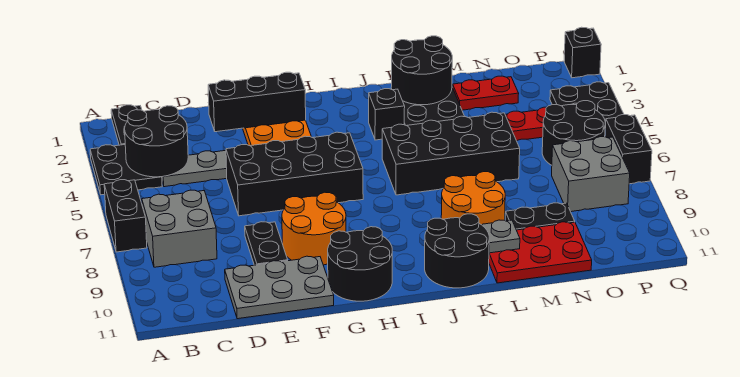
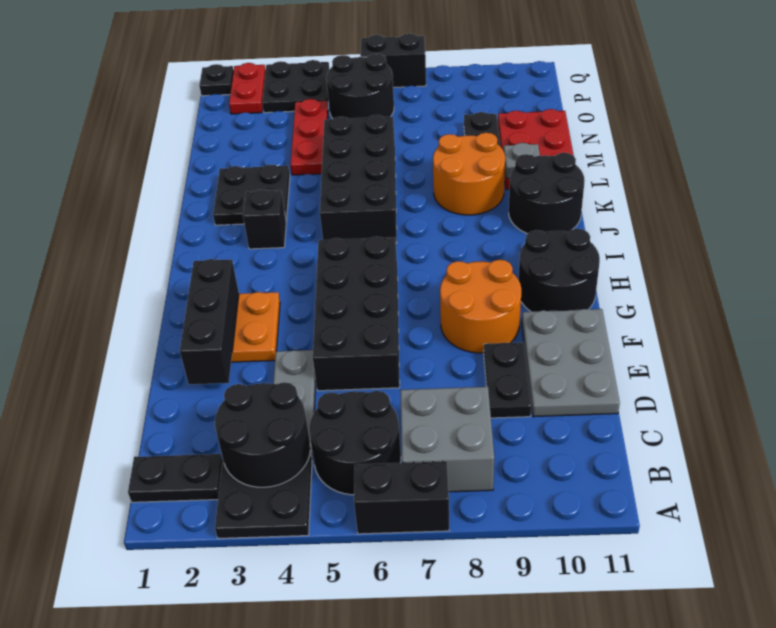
black 1x2 plate [245,222,288,265] -> black 1x2 plate turned to [484,342,531,418]
black 2x2 round brick [391,36,452,105] -> black 2x2 round brick moved to [309,391,401,495]
red 1x2 plate [453,76,519,110] -> red 1x2 plate moved to [229,63,266,114]
grey 2x2 brick [552,137,630,212] -> none
black 1x1 brick [564,27,601,78] -> black 1x1 plate [199,64,234,96]

